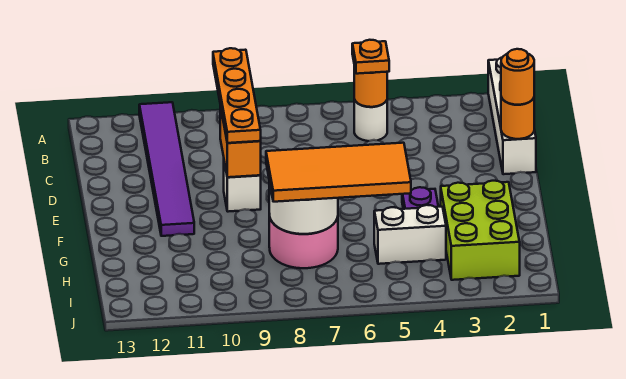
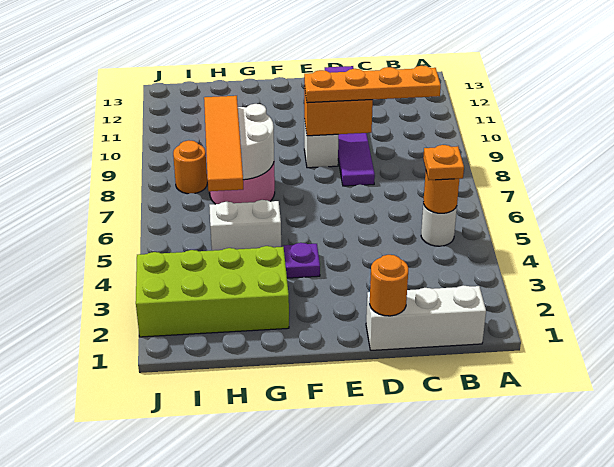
white 1x4 brick [488,58,536,174] -> white 1x3 brick [366,285,486,350]
purple 1x6 tile [139,102,194,236] -> purple 1x6 tile turned to [325,66,375,186]
orange 1x1 round brick [501,49,534,105] -> orange 1x1 round brick moved to [173,140,207,194]
lime 2x3 brick [441,181,520,280] -> lime 2x4 brick [136,246,289,337]
orange 2x4 tile [266,143,411,202] -> orange 1x4 tile [204,96,243,191]
white 1x2 brick [374,205,446,264] -> white 1x2 brick turned to [209,200,281,251]

